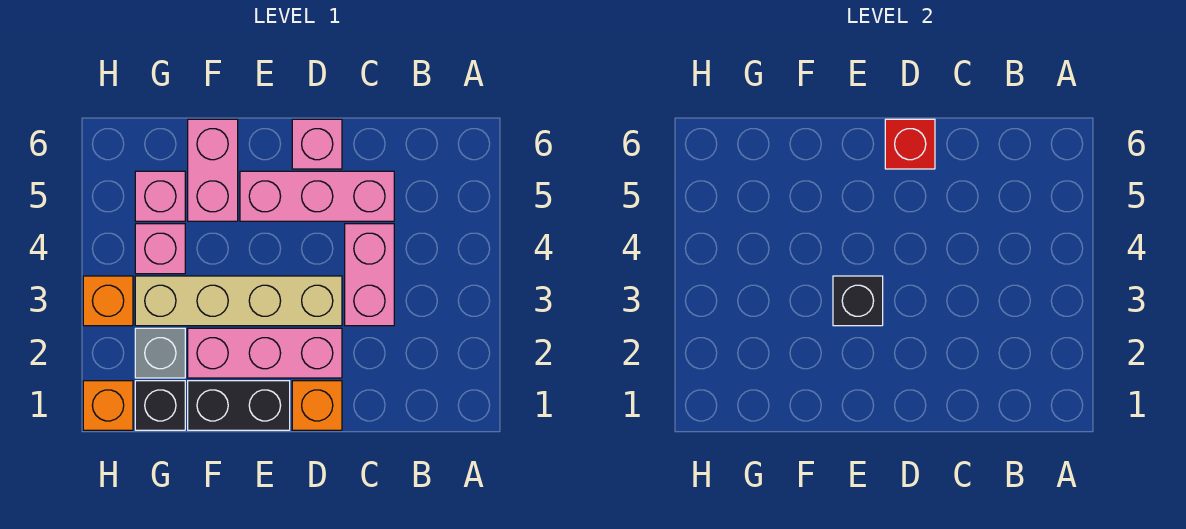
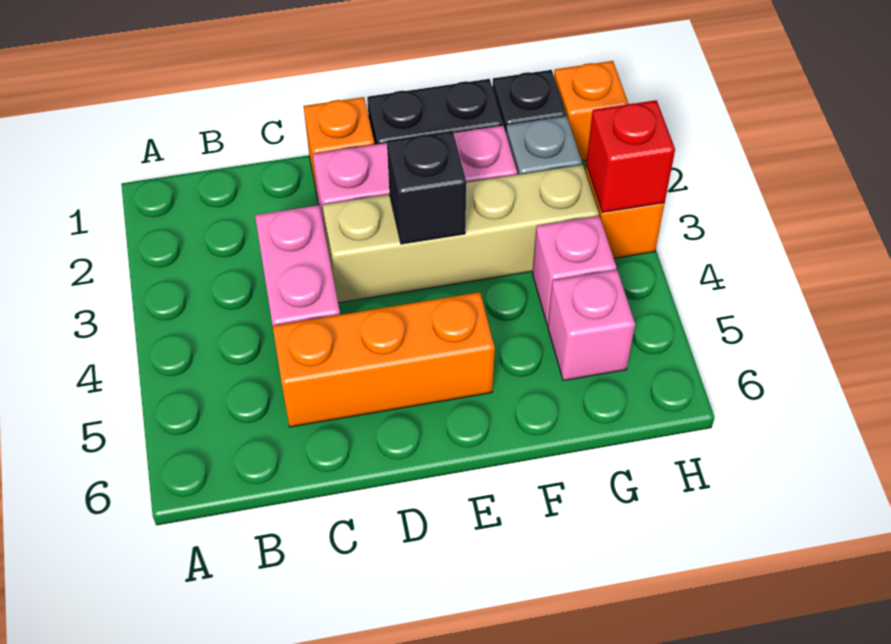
pink 1x3 brick [240,171,394,221] -> orange 1x3 brick [273,292,495,427]
pink 1x1 brick [292,119,342,169] -> none
red 1x1 brick [885,119,935,169] -> red 1x1 brick moved to [586,100,675,212]
pink 1x2 brick [188,119,238,221] -> none

